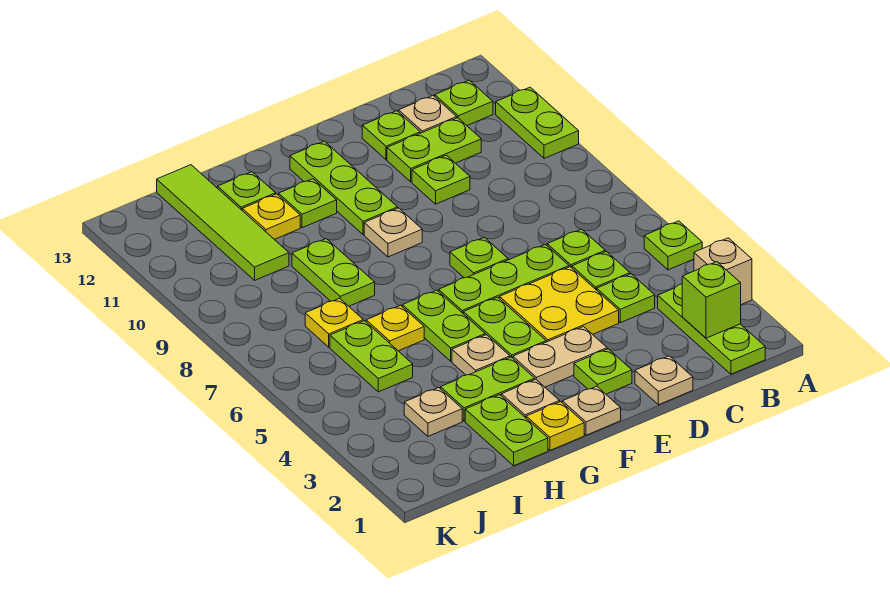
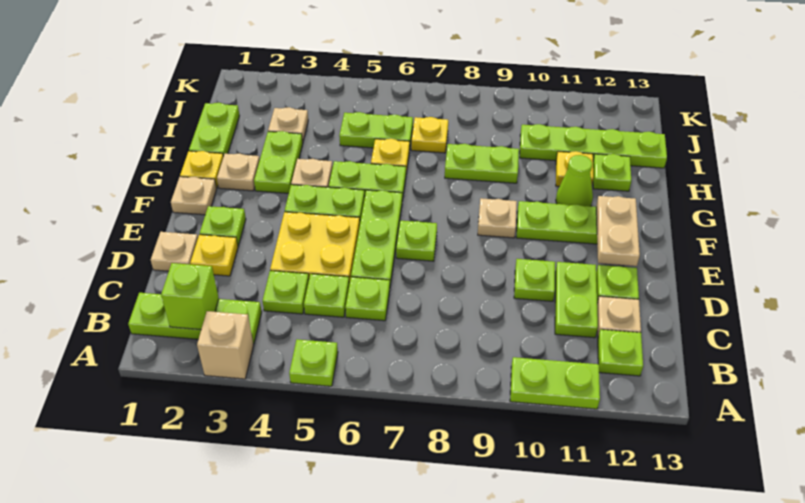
none -> yellow 1x1 plate [190,235,238,276]
tan 1x2 plate [513,327,607,387] -> tan 1x2 plate moved to [596,196,640,266]
lime 1x1 plate [279,179,337,228] -> lime 1x1 cone [556,155,593,206]
lime 1x2 plate [465,395,548,466] -> lime 1x2 plate turned to [189,103,240,157]
lime 1x4 tile [157,165,289,280] -> lime 1x4 plate [520,124,667,168]

